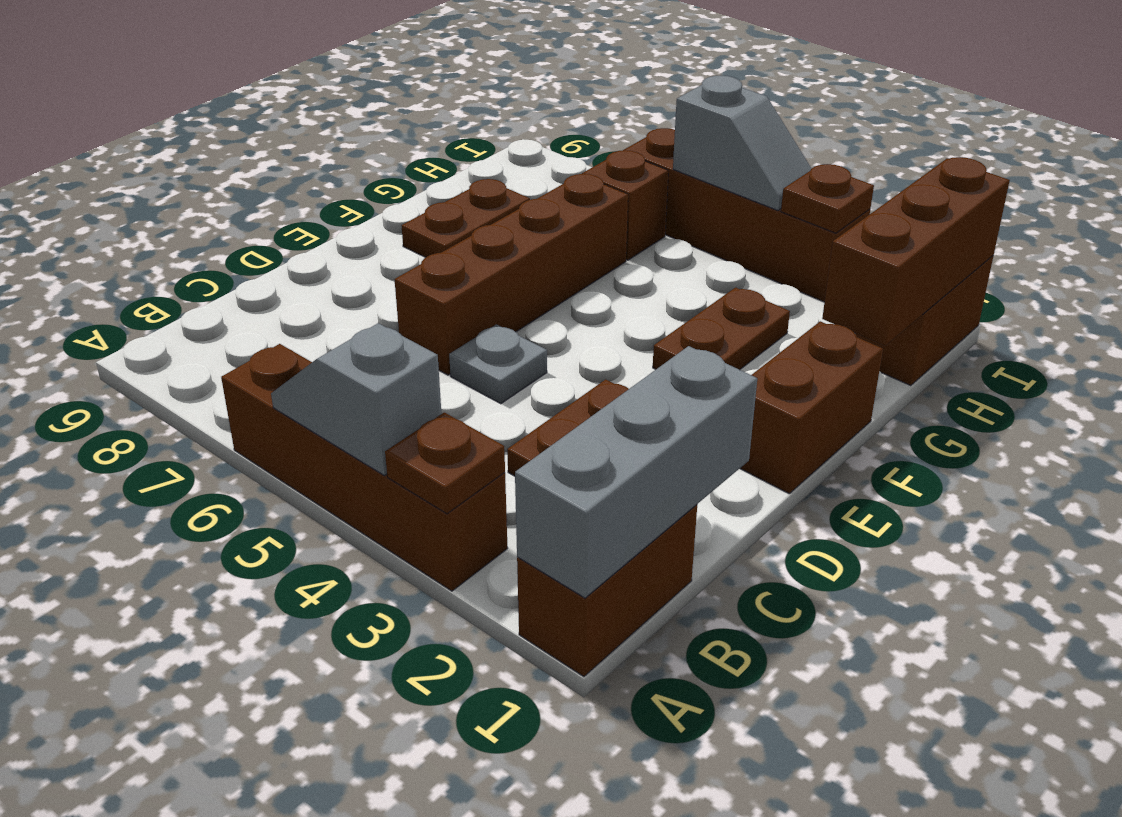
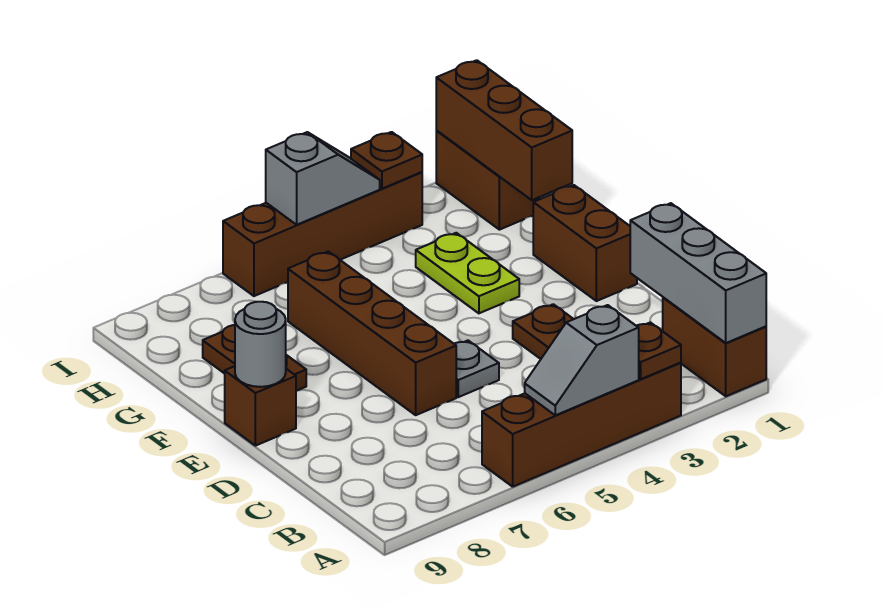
none -> grey 1x1 round brick [235,302,286,387]
brown 1x2 plate [653,288,790,370] -> lime 1x2 plate [416,233,519,313]
brown 1x1 brick [582,150,668,260] -> brown 1x1 brick moved to [225,366,296,446]

